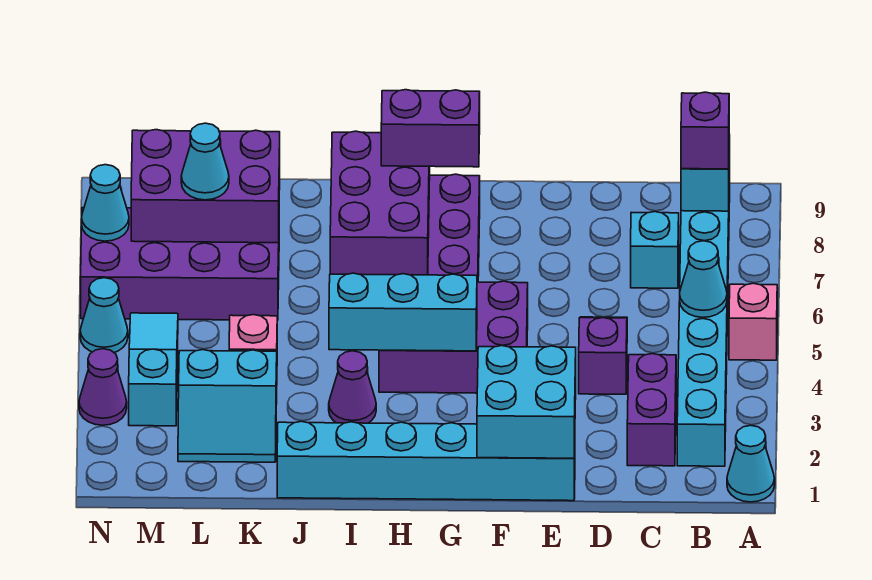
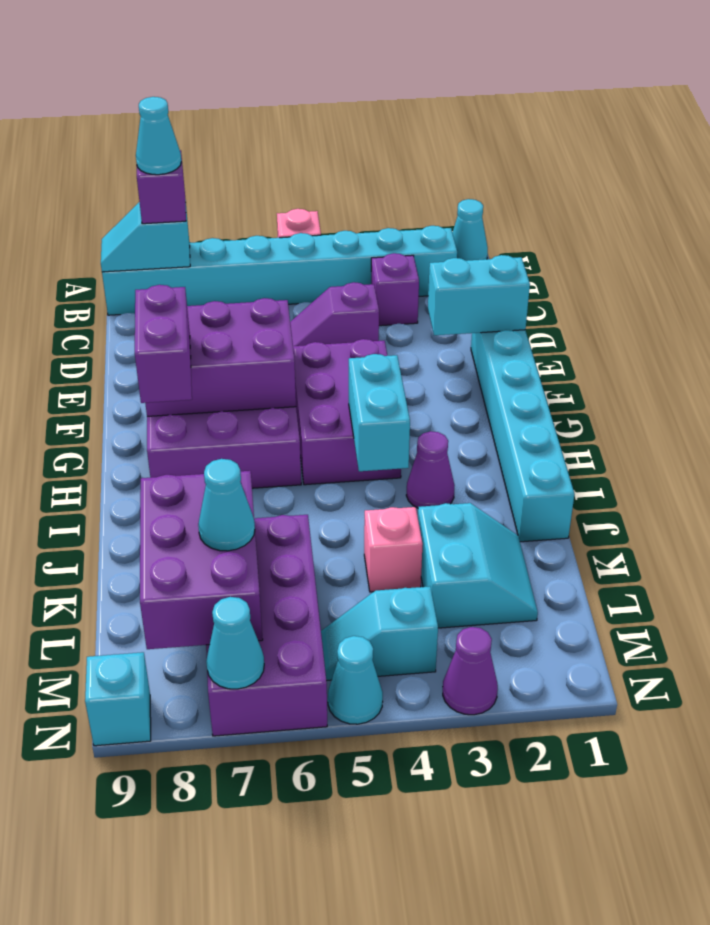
cyan 1x1 cone [680,241,727,317] -> cyan 1x1 cone moved to [136,97,181,175]
purple 1x2 brick [627,354,676,466] -> purple 1x1 brick [371,253,419,326]
cyan 1x1 brick [631,212,679,288] -> cyan 1x1 brick moved to [85,652,151,746]
cyan 2x2 brick [477,346,576,458] -> cyan 1x2 brick [428,255,530,335]
cyan 1x3 brick [329,273,477,351] -> cyan 1x2 brick [349,354,410,471]
purple 2x3 brick [330,131,430,275] -> purple 2x3 brick moved to [145,298,296,416]
cyan 1x3 slope [129,313,178,426] -> cyan 1x2 slope [321,586,438,681]

